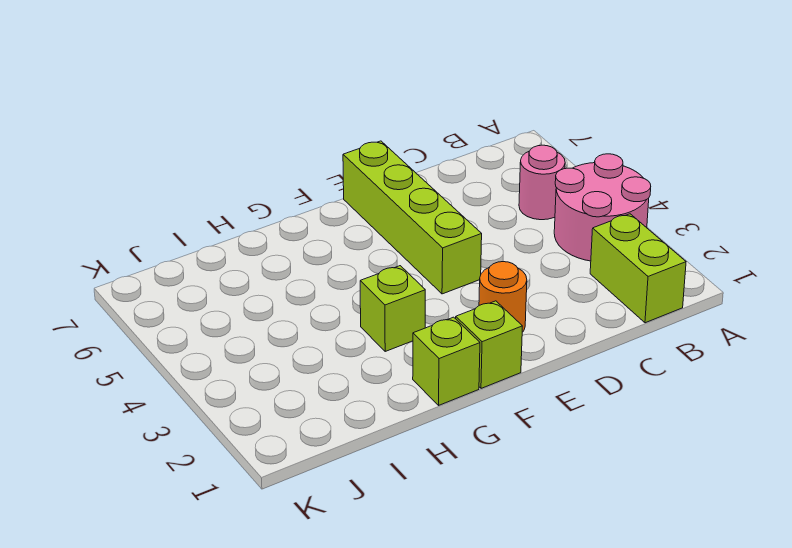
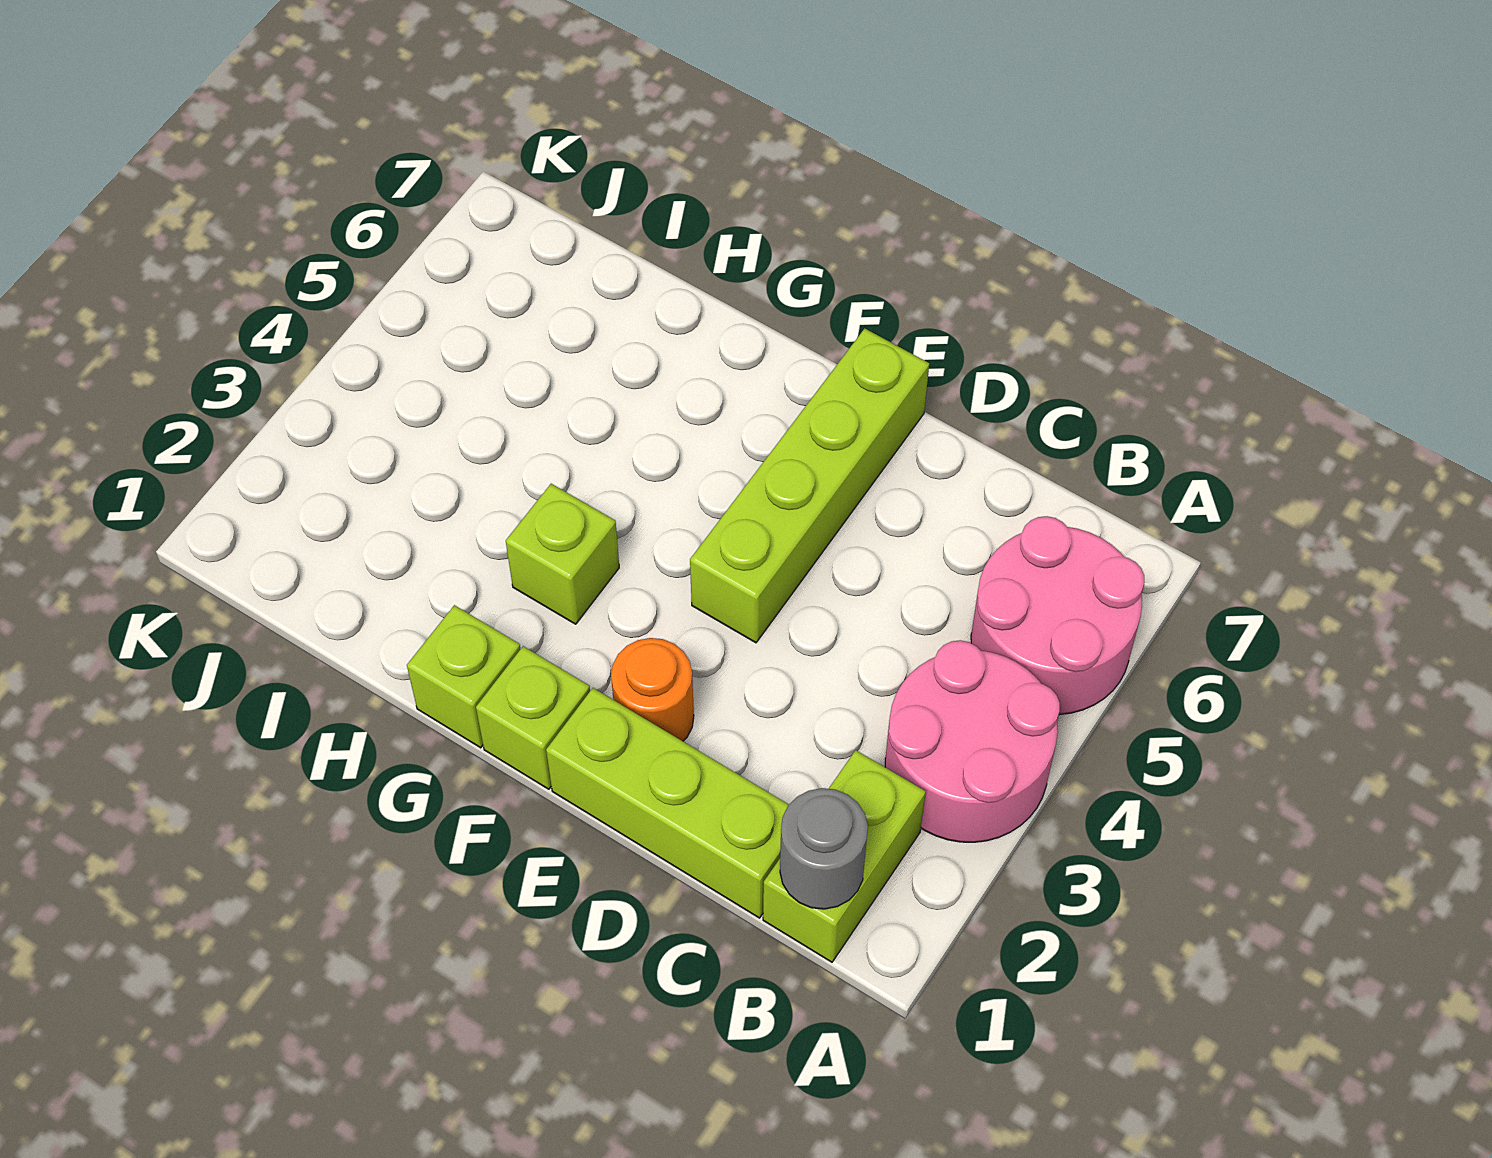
none -> grey 1x1 round brick [780,788,868,909]
pink 1x1 round brick [519,145,565,220] -> pink 2x2 round brick [971,516,1145,715]
none -> lime 1x3 brick [546,688,789,918]

